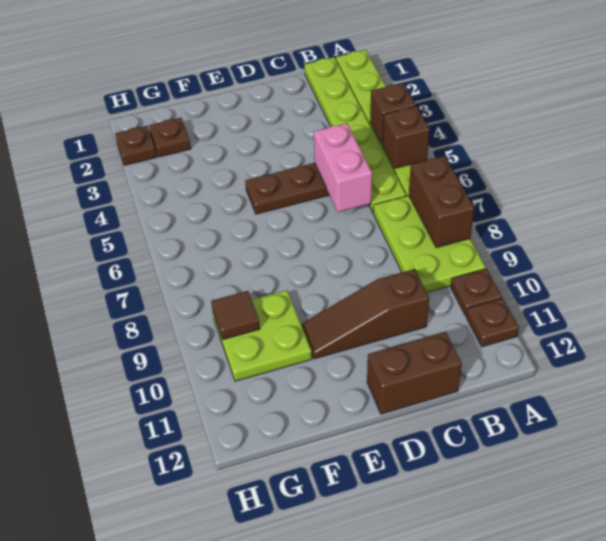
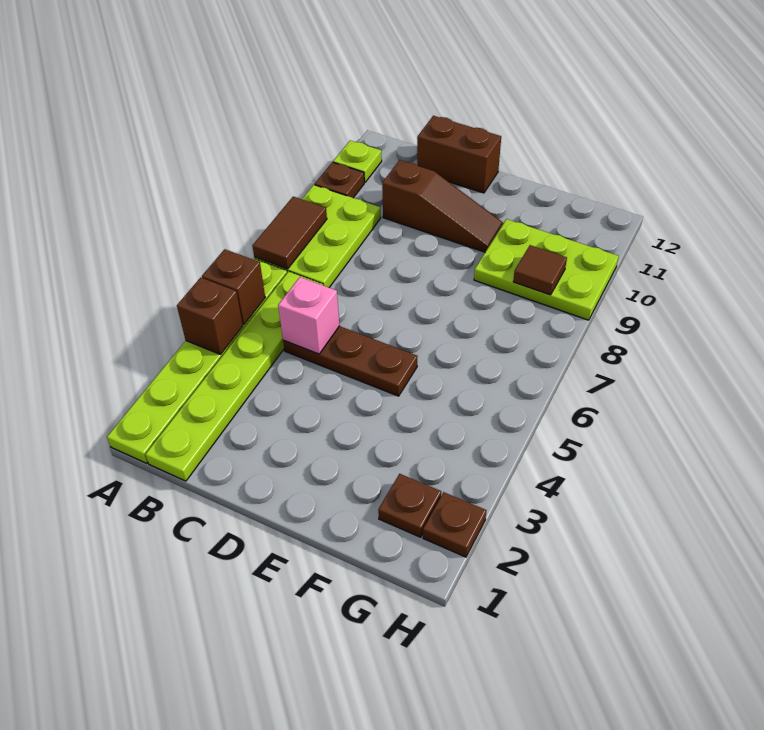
brown 1x2 brick [409,156,474,248] -> brown 1x2 tile [252,196,327,269]
brown 1x1 plate [466,298,519,347] -> lime 1x1 plate [333,140,382,182]
pink 1x2 brick [314,123,372,212] -> pink 1x1 brick [278,277,340,354]
lime 2x2 plate [213,290,312,381] -> lime 2x3 plate [474,219,619,320]

